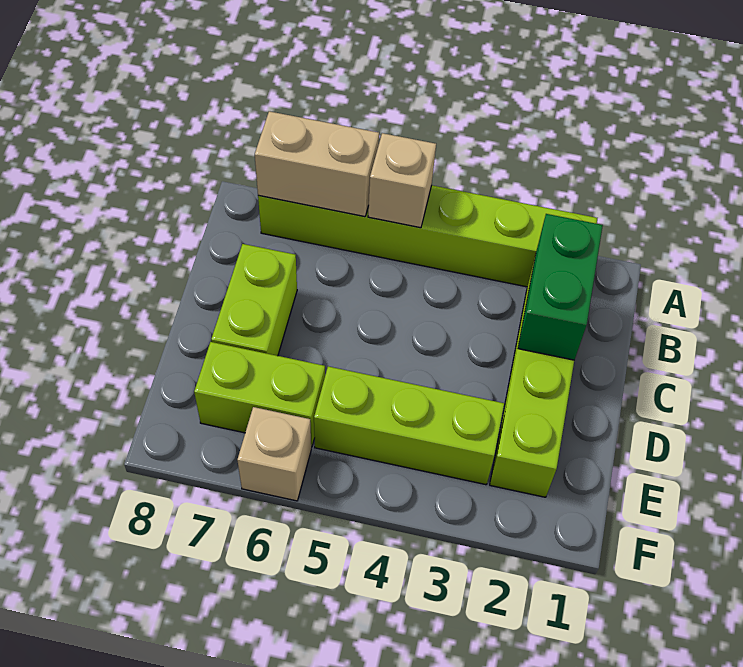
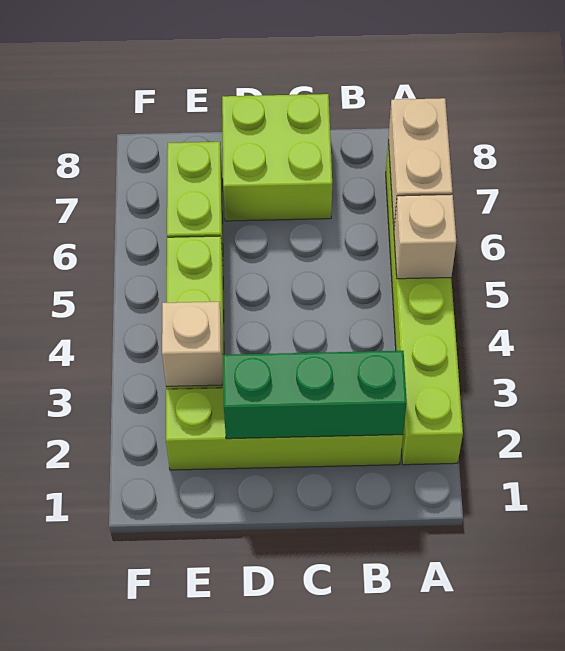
green 1x2 brick [518,214,603,360] -> green 1x3 brick [223,351,407,439]
lime 1x2 brick [211,244,297,356] -> lime 2x2 brick [222,94,332,221]
tan 1x1 brick [237,407,311,501] -> tan 1x1 brick moved to [162,302,222,386]

